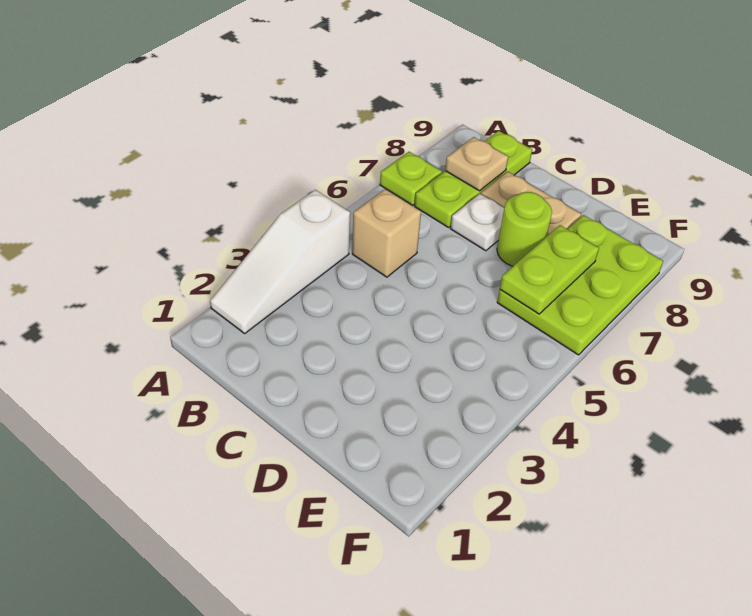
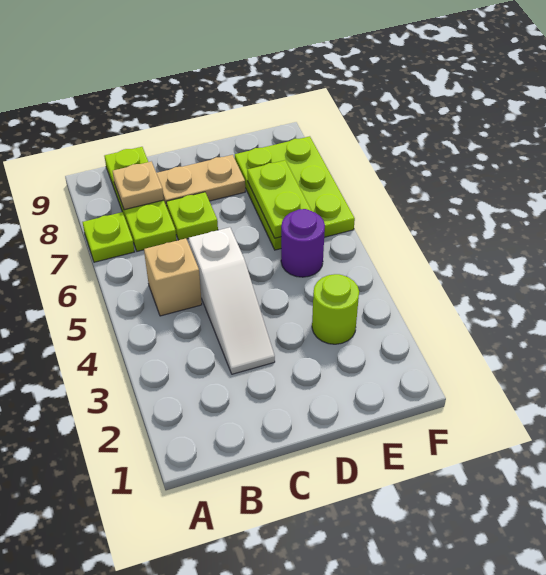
white 1x3 slope [210,190,350,333] -> white 1x3 slope moved to [189,227,275,374]
white 1x1 plate [451,194,504,251] -> lime 1x1 plate [166,192,218,240]
lime 1x1 round brick [497,192,552,266] -> lime 1x1 round brick moved to [312,274,359,344]
none -> purple 1x1 round brick [281,209,325,277]

